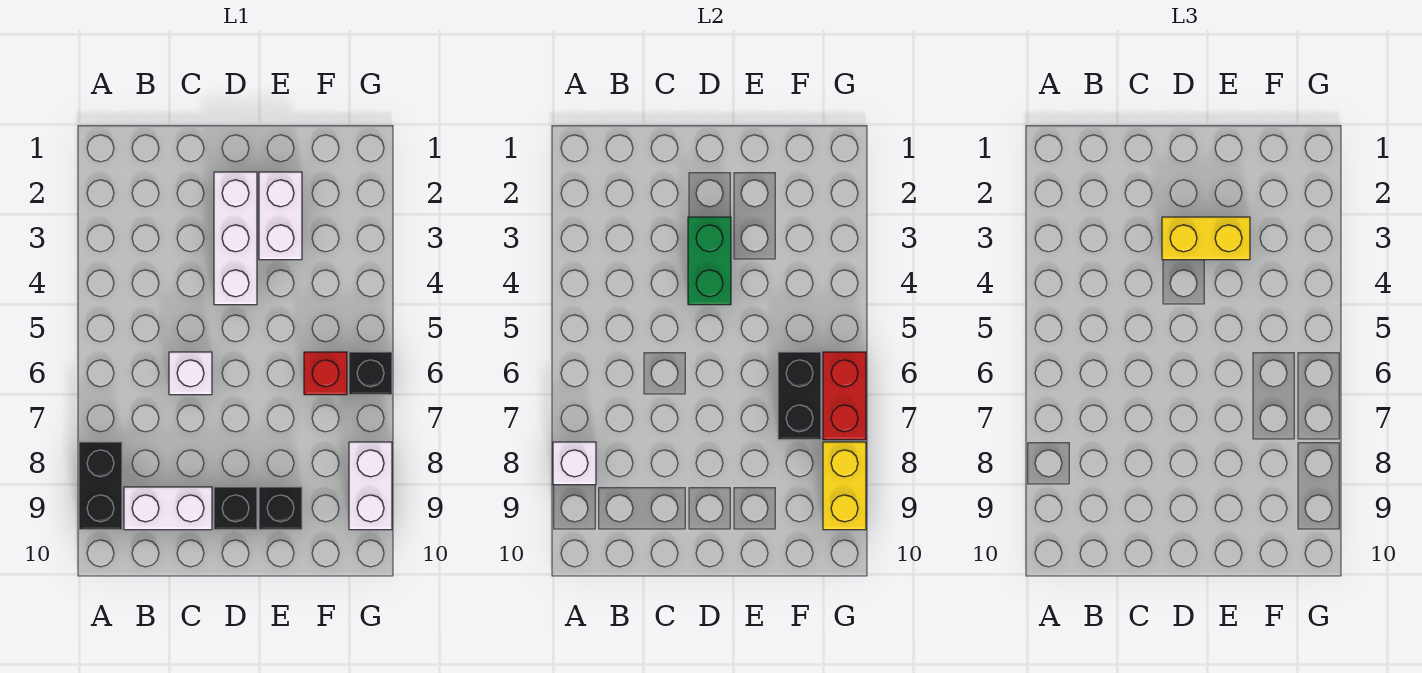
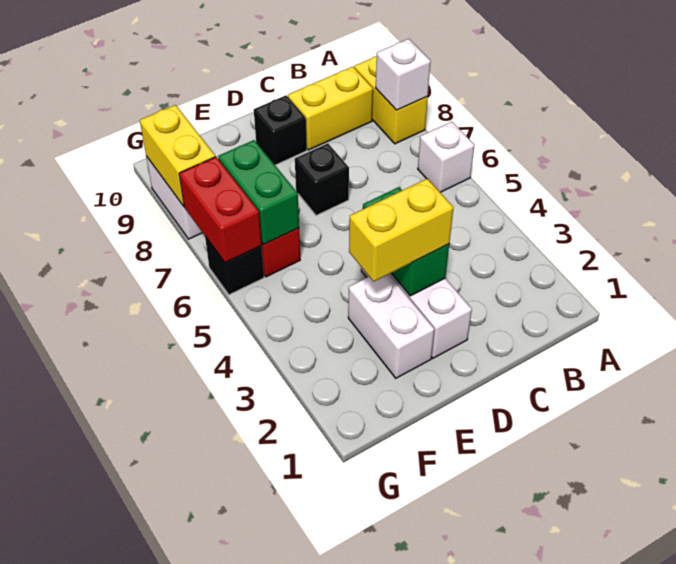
black 1x2 brick [79,442,122,530] -> yellow 1x2 brick [354,56,428,144]
white 1x2 brick [124,487,212,530] -> yellow 1x2 brick [288,67,373,150]
white 1x1 brick [169,352,212,395] -> white 1x1 brick moved to [418,122,474,192]
black 1x1 brick [259,487,302,530] -> black 1x1 brick moved to [295,143,349,215]
black 1x2 brick [778,352,821,440] -> green 1x2 brick [218,140,299,245]

